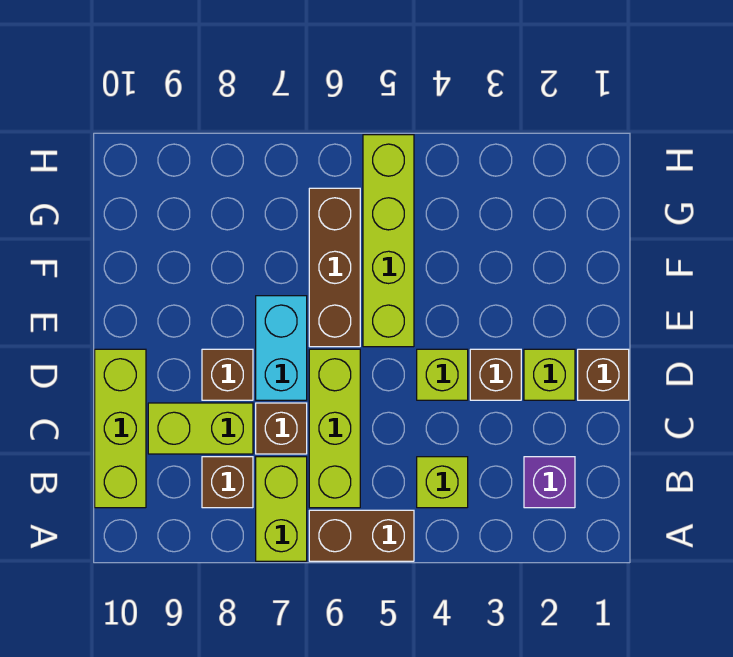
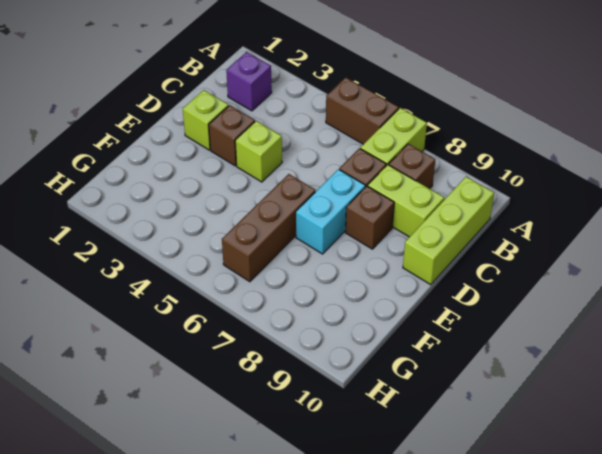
lime 1x1 brick [417,457,468,508] -> none
lime 1x3 brick [309,349,360,508] -> none
brown 1x1 brick [578,349,629,400] -> none
lime 1x4 brick [363,135,414,347] -> none

